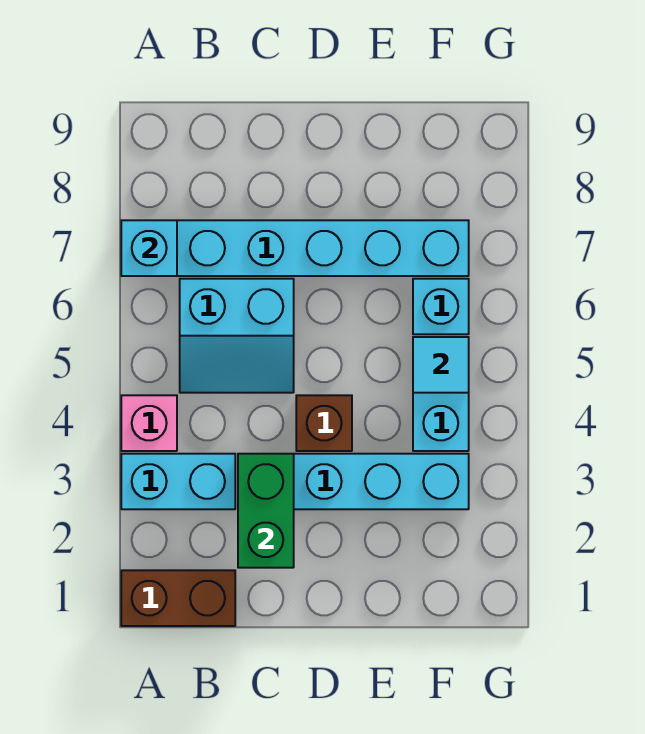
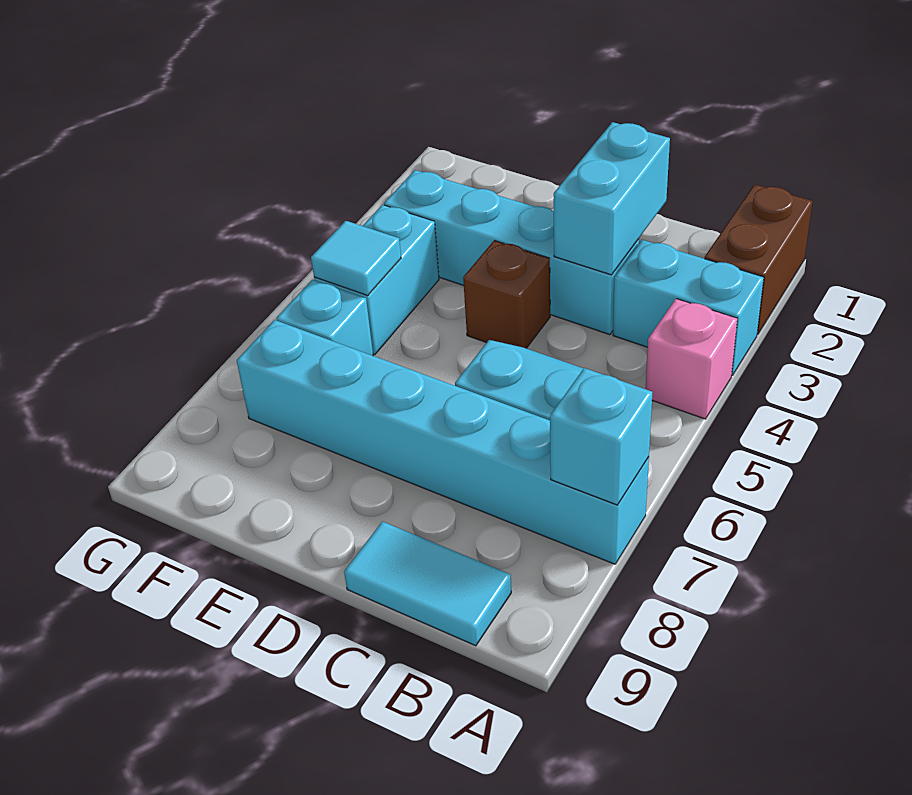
brown 1x2 brick [121,570,235,626] -> brown 1x2 brick turned to [705,184,813,334]
none -> cyan 1x2 tile [344,521,511,646]
green 1x2 brick [238,454,294,568] -> cyan 1x2 brick [554,122,670,275]

